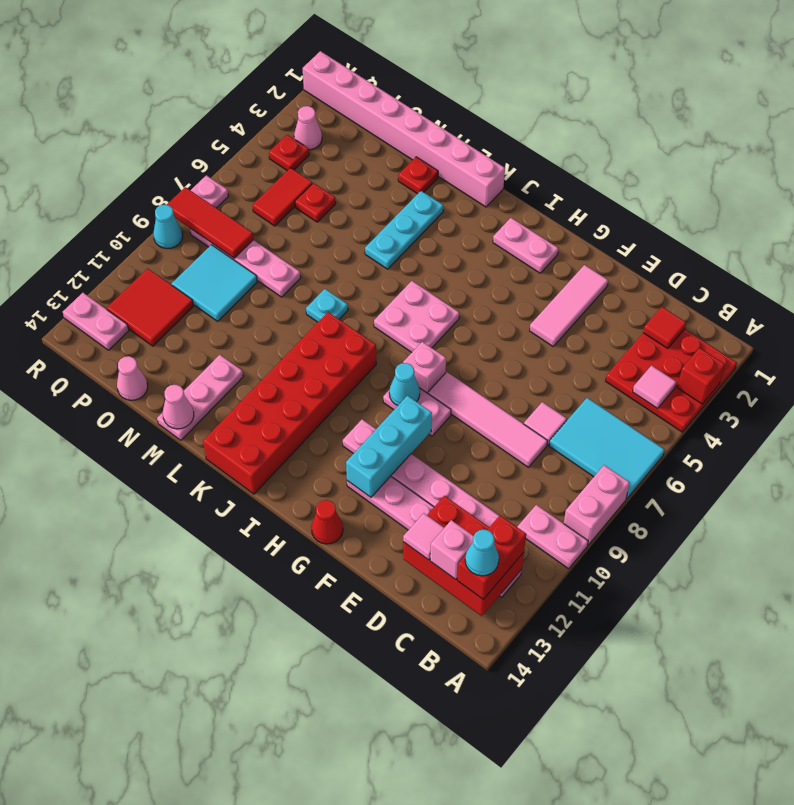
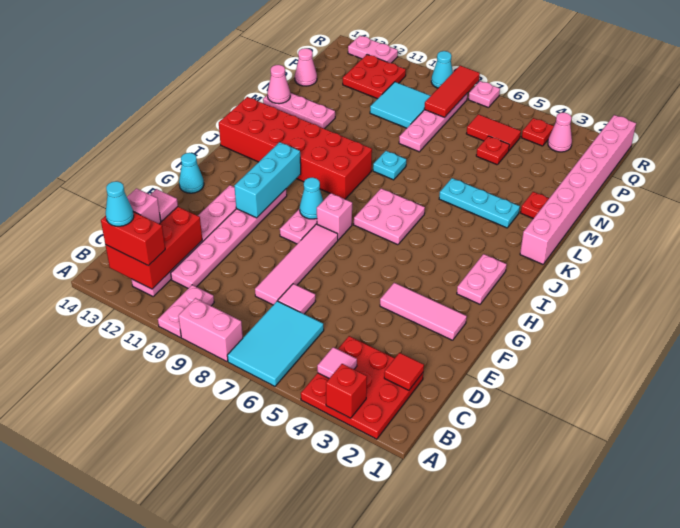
cyan 1x3 brick [346,396,432,497] -> cyan 1x3 brick turned to [234,142,301,218]
red 1x1 cone [311,500,343,544] -> cyan 1x1 cone [179,153,204,193]
red 2x2 tile [107,268,193,346] -> red 2x2 plate [343,54,406,99]
pink 1x2 plate [63,293,129,350] -> pink 1x2 plate turned to [348,36,398,63]

